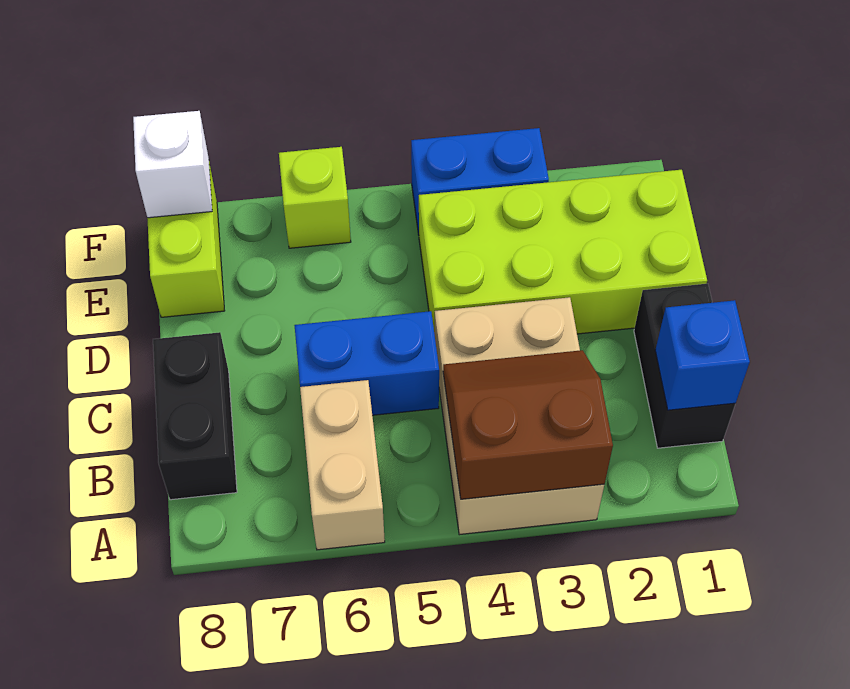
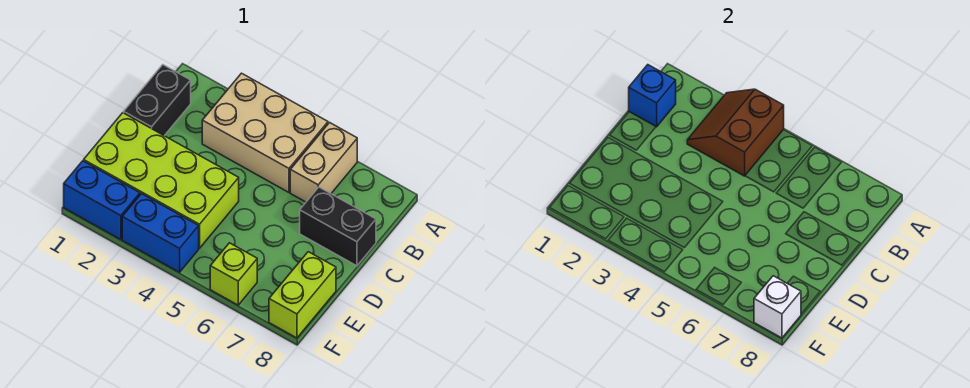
tan 2x3 brick [434,297,604,535] -> tan 2x3 brick turned to [202,73,328,192]
brown 2x2 slope [443,350,613,499] -> brown 2x2 slope turned to [687,89,784,176]
black 1x2 brick [153,332,237,500] -> black 1x2 brick turned to [300,187,376,266]
blue 1x2 brick [294,311,439,415] -> blue 1x2 brick moved to [64,161,140,240]

